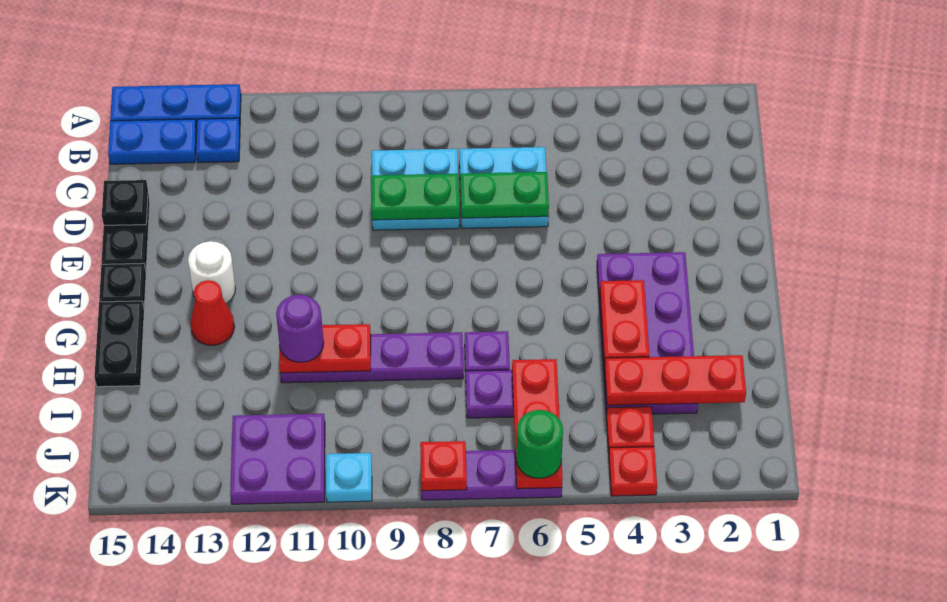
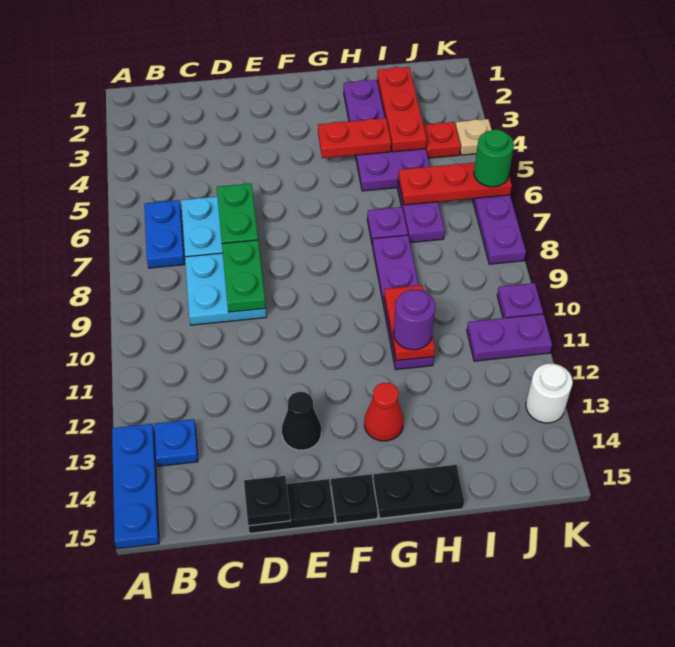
blue 1x2 plate [108,119,197,164] -> blue 1x2 plate moved to [144,200,184,268]
none -> black 1x1 cone [282,392,321,450]
purple 2x4 plate [597,252,698,414] -> purple 2x4 plate turned to [344,80,430,191]
white 1x1 round brick [188,241,235,304] -> white 1x1 round brick moved to [526,363,573,423]
purple 2x2 plate [230,414,325,504] -> purple 1x2 plate [467,314,552,361]
red 1x1 plate [609,447,657,496] -> tan 1x1 plate [456,119,492,155]
red 1x1 plate [420,441,467,491] -> none
cyan 1x1 plate [326,453,372,502] -> purple 1x1 plate [497,283,543,318]

